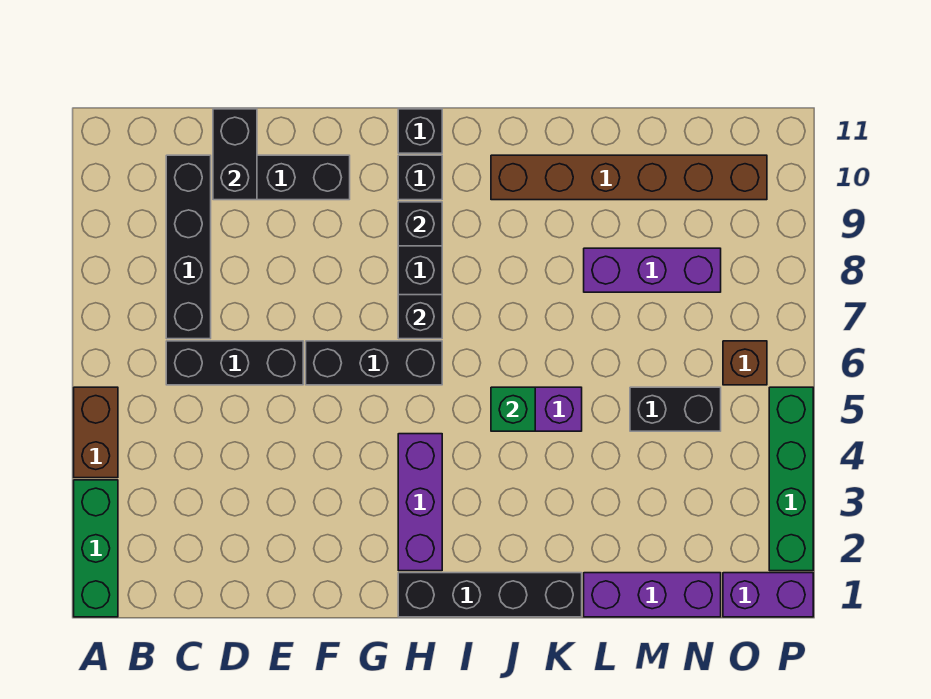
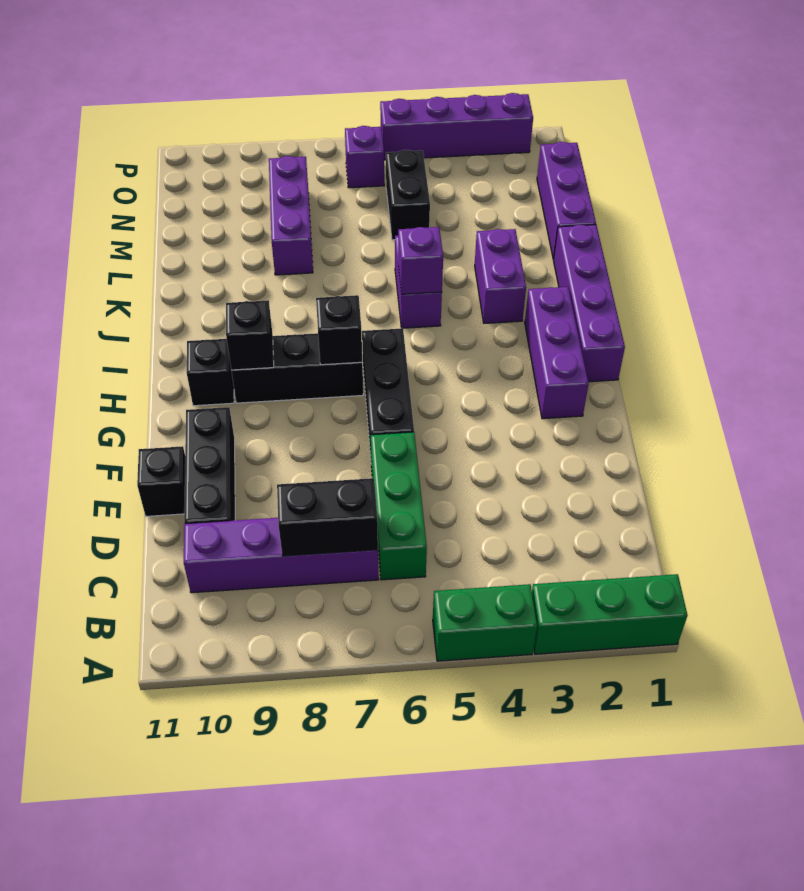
brown 1x2 brick [74,387,118,478] -> green 1x2 brick [433,584,537,661]
black 1x3 brick [166,341,303,385] -> green 1x3 brick [371,432,427,580]
black 1x4 brick [166,155,211,339] -> purple 1x4 brick [184,518,379,593]
black 1x2 brick [213,109,257,200] -> black 1x2 brick moved to [277,478,378,556]
black 1x4 brick [398,573,582,617] -> purple 1x4 brick [554,225,625,382]
purple 1x3 brick [398,434,442,571] -> purple 1x3 brick turned to [525,287,589,419]
black 1x1 brick [398,109,442,153] -> black 1x1 brick moved to [137,446,185,516]
green 1x1 brick [491,387,535,431] -> purple 1x1 brick [398,227,443,294]
brown 1x6 brick [491,155,767,200] -> none
purple 1x2 brick [723,573,813,617] -> purple 1x2 brick moved to [475,229,526,323]
brown 1x1 brick [723,341,767,385] -> purple 1x1 brick [345,126,384,188]
green 1x4 brick [769,387,813,571] -> purple 1x4 brick [380,93,533,160]

